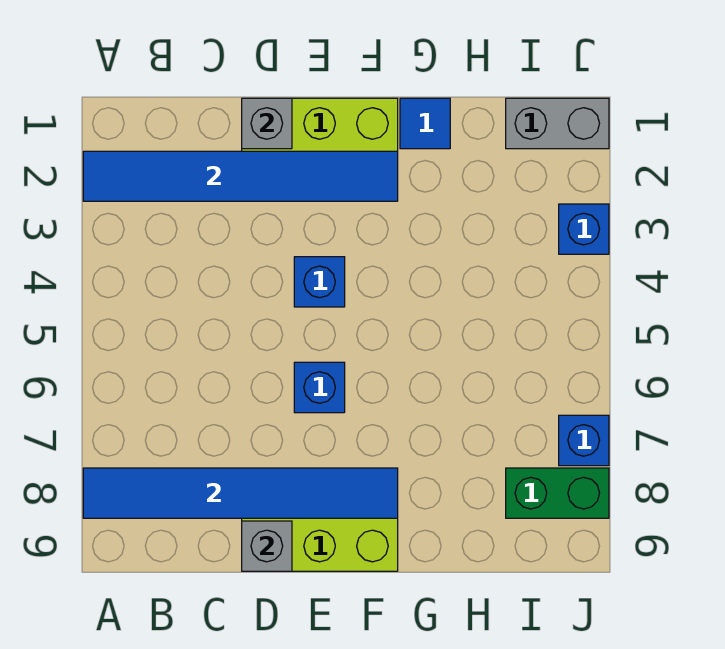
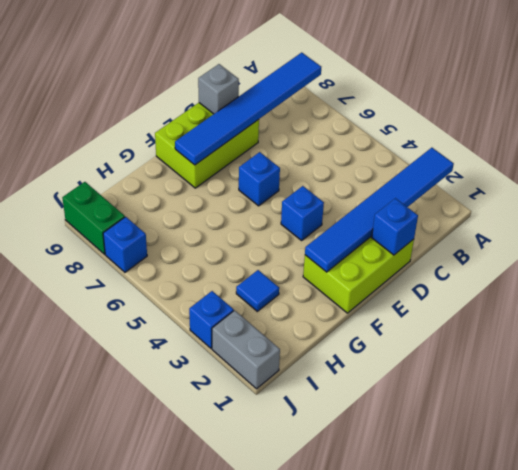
grey 1x1 brick [242,98,292,149] -> blue 1x1 brick [372,198,418,255]
blue 1x1 tile [400,98,450,149] -> blue 1x1 tile moved to [236,270,279,311]
grey 1x2 brick [506,98,609,149] -> grey 1x2 brick turned to [212,310,280,389]
green 1x2 brick [506,468,609,518] -> green 1x2 brick turned to [62,182,125,254]

